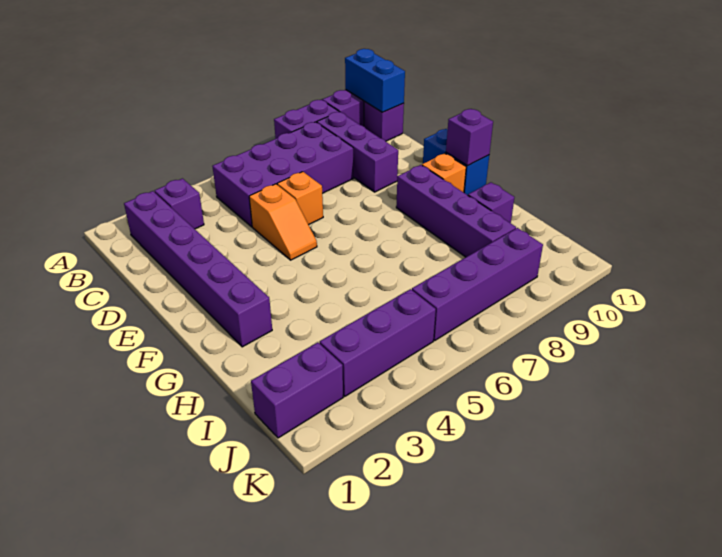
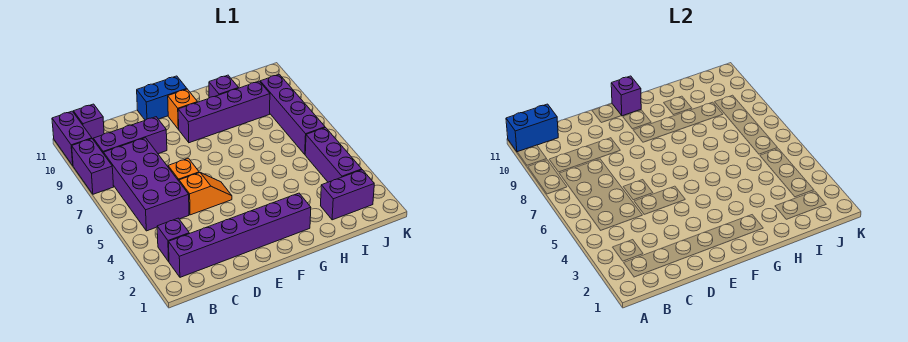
purple 1x2 brick [251,342,343,438] -> purple 1x2 brick turned to [321,170,374,220]

